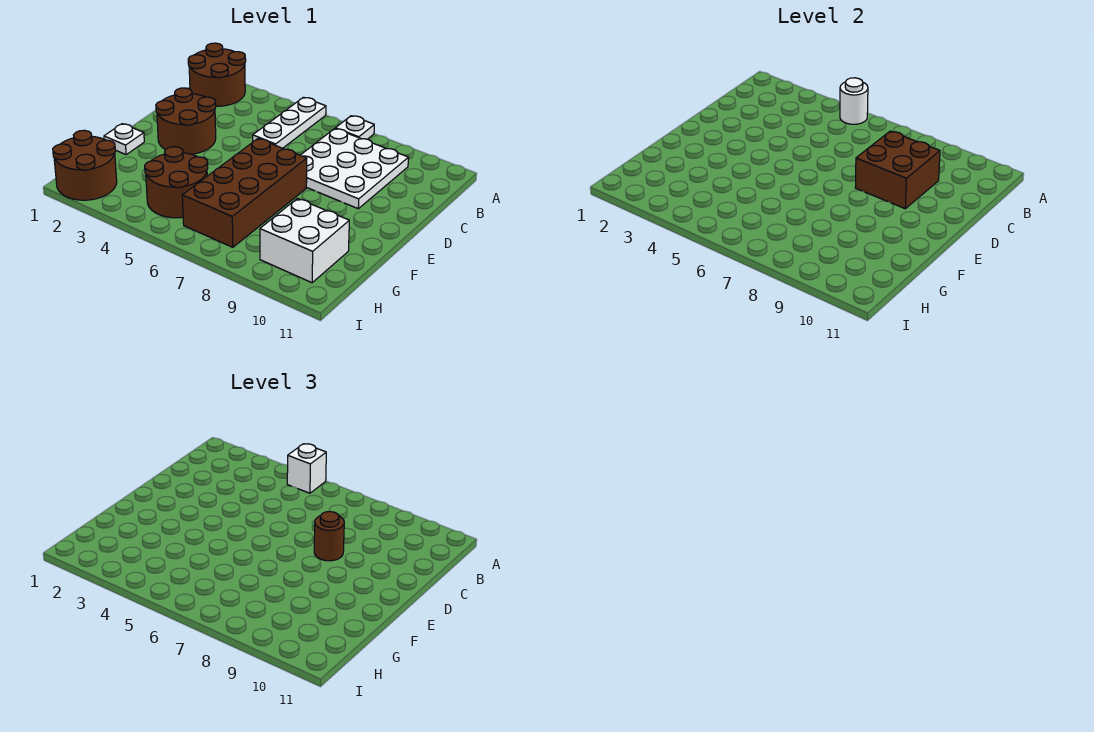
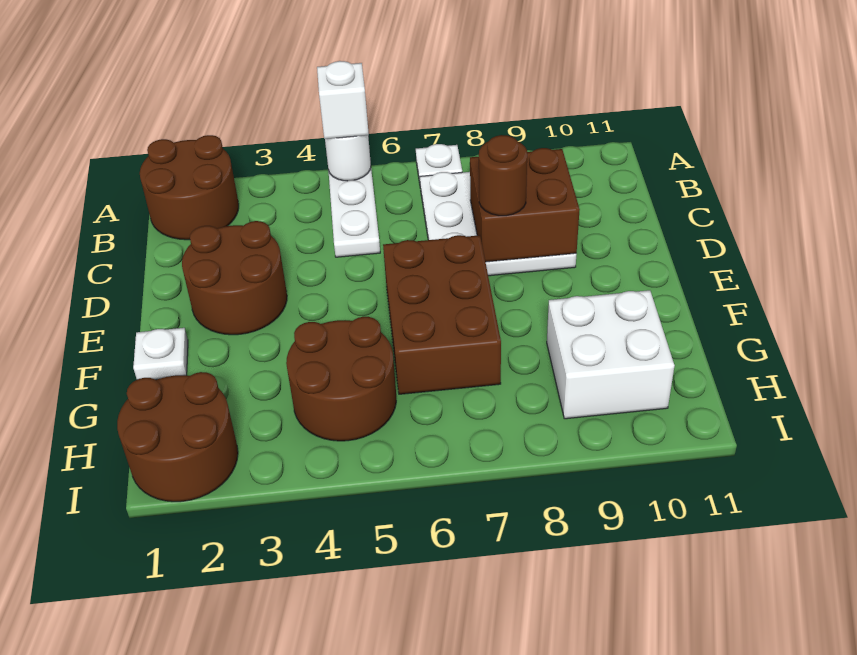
brown 2x4 brick [182,139,307,247] -> brown 2x3 brick [383,235,501,394]

